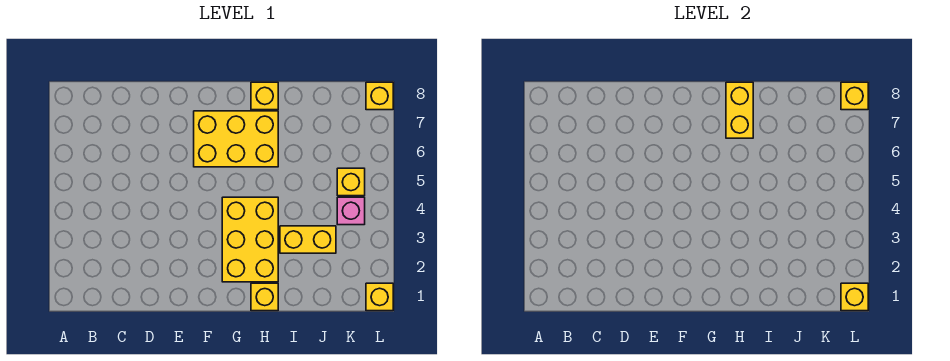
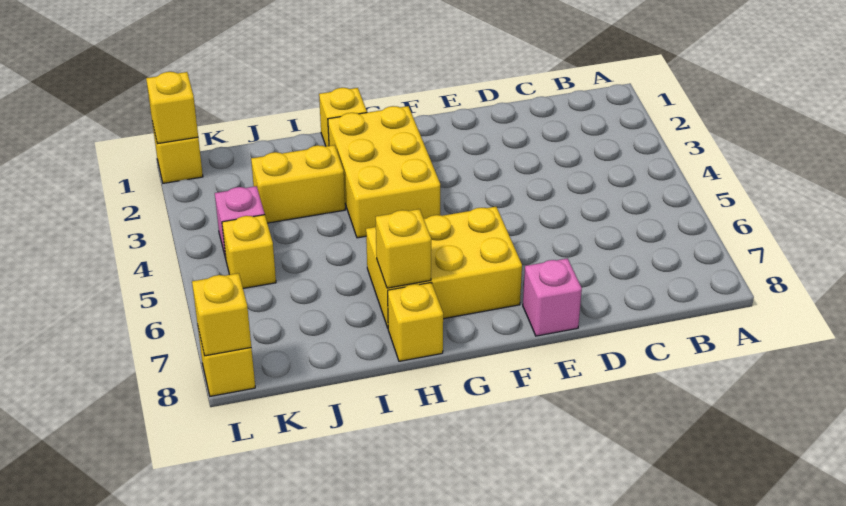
none -> pink 1x1 brick [523,258,582,336]
yellow 1x2 brick [726,82,753,138] -> yellow 1x1 brick [376,209,431,288]

